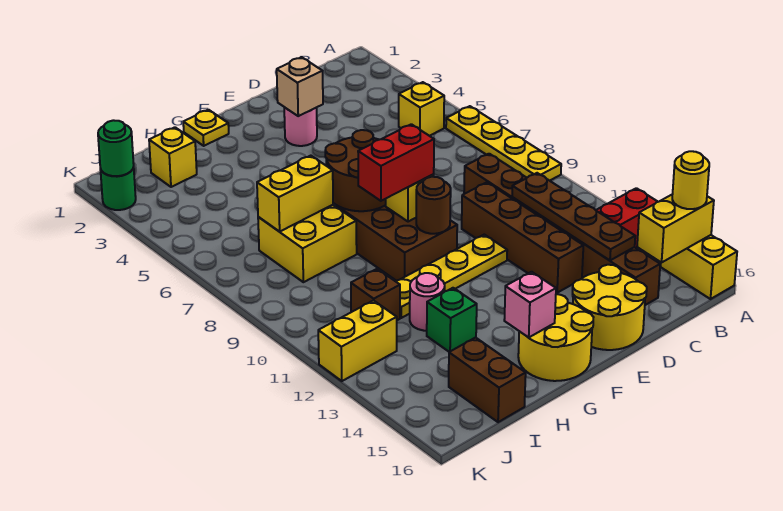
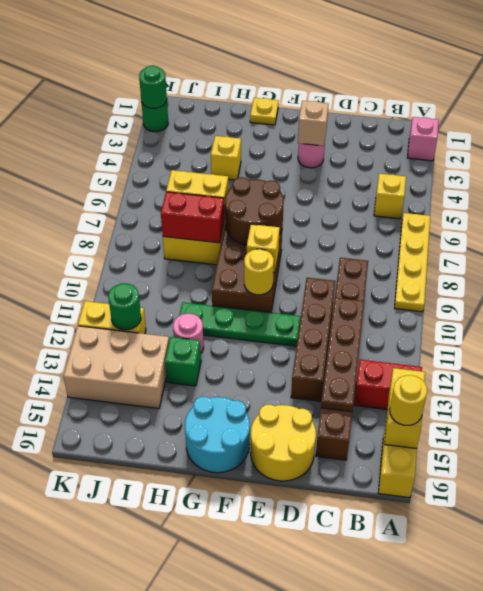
yellow 1x2 brick [637,195,714,263] -> yellow 1x2 brick turned to [385,368,425,449]
yellow 1x4 plate [396,235,507,318] -> green 1x4 plate [179,302,301,346]
red 1x2 brick [358,124,434,201] -> red 1x2 brick moved to [161,192,224,243]
brown 1x1 round brick [416,177,451,234] -> yellow 1x1 round brick [244,249,274,295]
yellow 2x2 round brick [518,294,594,381] -> cyan 2x2 round brick [185,396,250,473]
pink 1x1 brick [504,272,556,338] -> pink 1x1 brick moved to [408,117,439,161]
yellow 1x1 brick [149,127,197,187] -> yellow 1x1 brick moved to [211,136,241,180]
brown 1x1 brick [351,269,400,320] -> none
none -> tan 2x3 brick [63,326,169,409]
brown 1x2 brick [449,338,526,422] -> none
none -> green 1x1 round brick [108,283,141,330]

